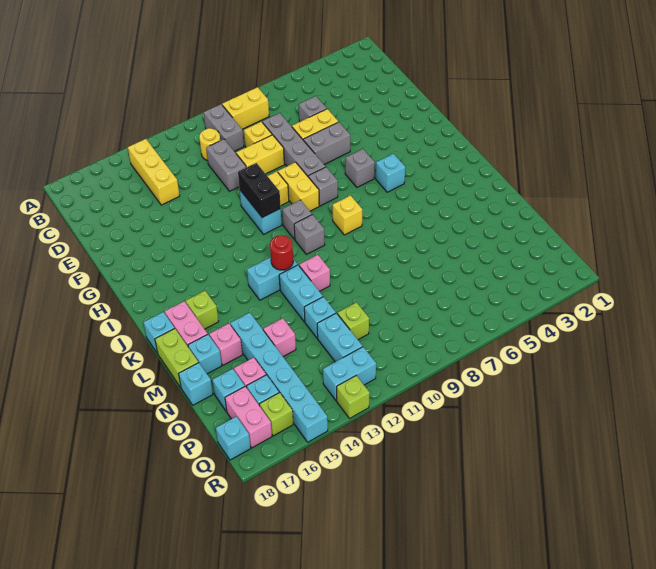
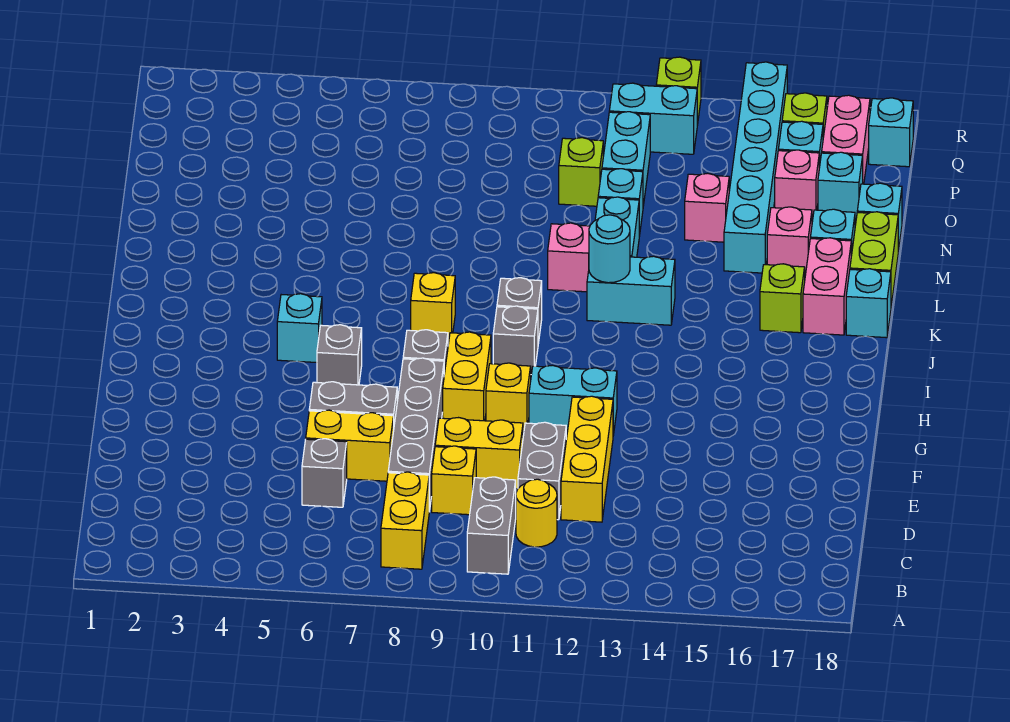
yellow 1x2 brick [222,87,269,129] -> yellow 1x2 brick turned to [381,472,429,569]
yellow 1x3 brick [128,139,180,205] -> yellow 1x3 brick moved to [561,396,613,522]
cyan 1x2 brick [240,191,282,235] -> cyan 1x2 brick turned to [529,365,617,435]
black 1x2 brick [238,163,281,218] -> none
red 1x1 round brick [270,235,293,270] -> cyan 1x1 round brick [589,215,630,283]

